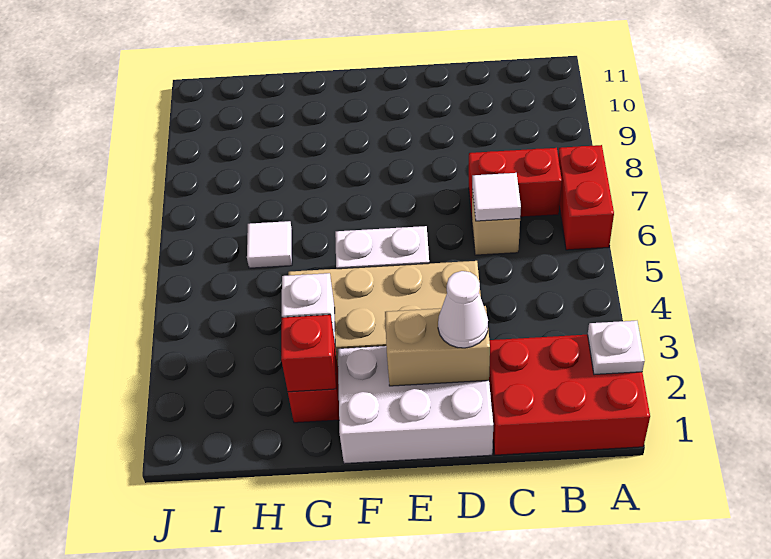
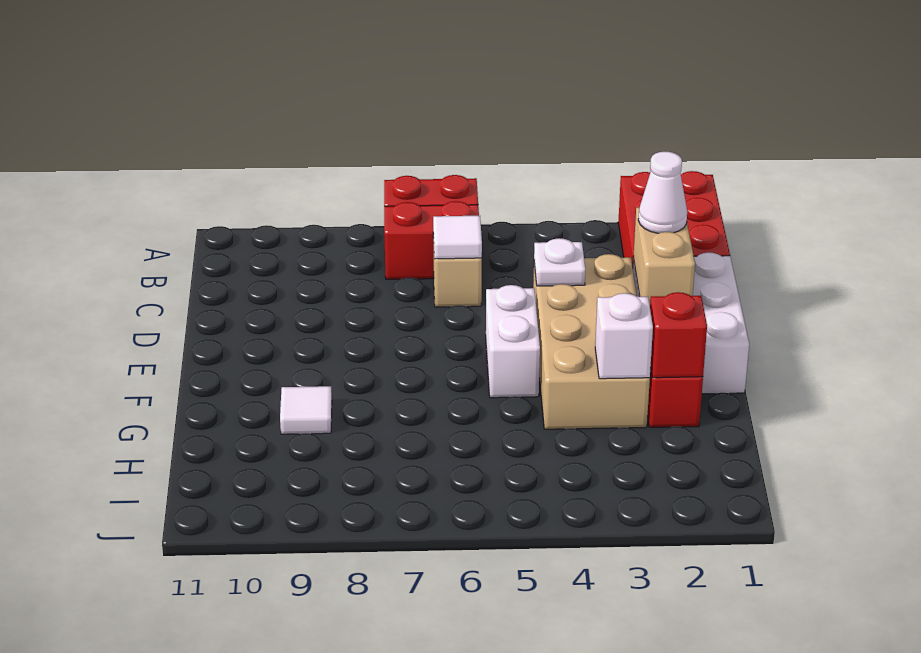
white 1x1 plate [588,321,645,375] -> white 1x1 plate moved to [534,238,585,286]
red 1x2 brick [469,148,562,217] -> red 1x2 brick turned to [384,201,479,279]
white 1x1 tile [247,221,292,268] -> white 1x1 tile moved to [280,386,332,434]

